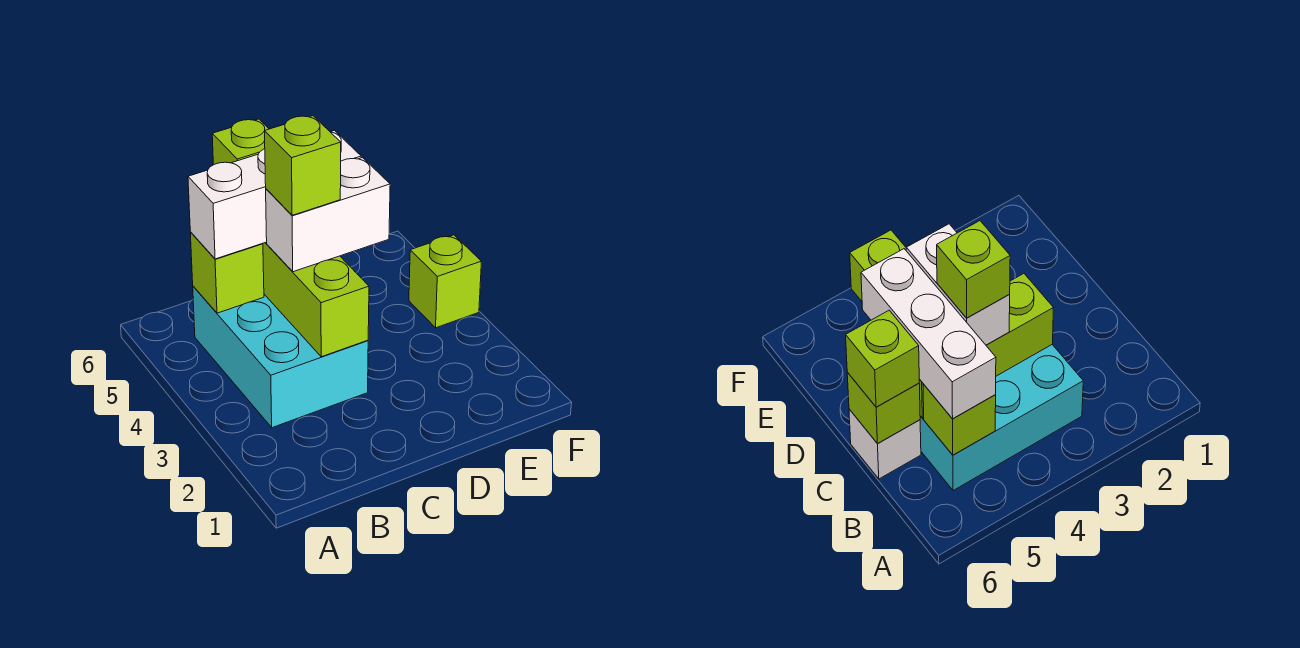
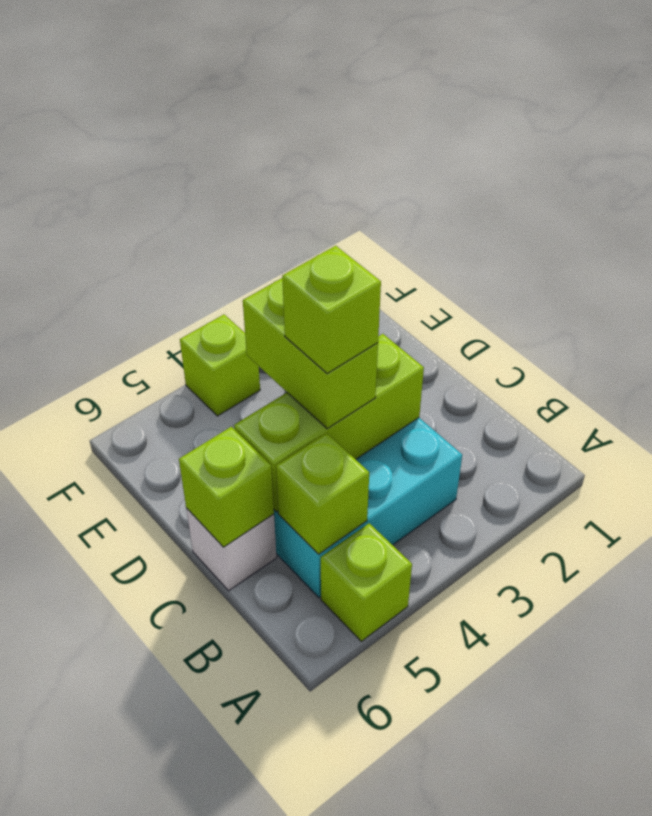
white 1x3 brick [188,130,361,259] -> none
white 1x2 brick [266,158,390,272] -> lime 1x2 brick [243,278,378,429]
lime 1x1 brick [212,119,269,165] -> lime 1x1 brick moved to [321,523,412,641]

